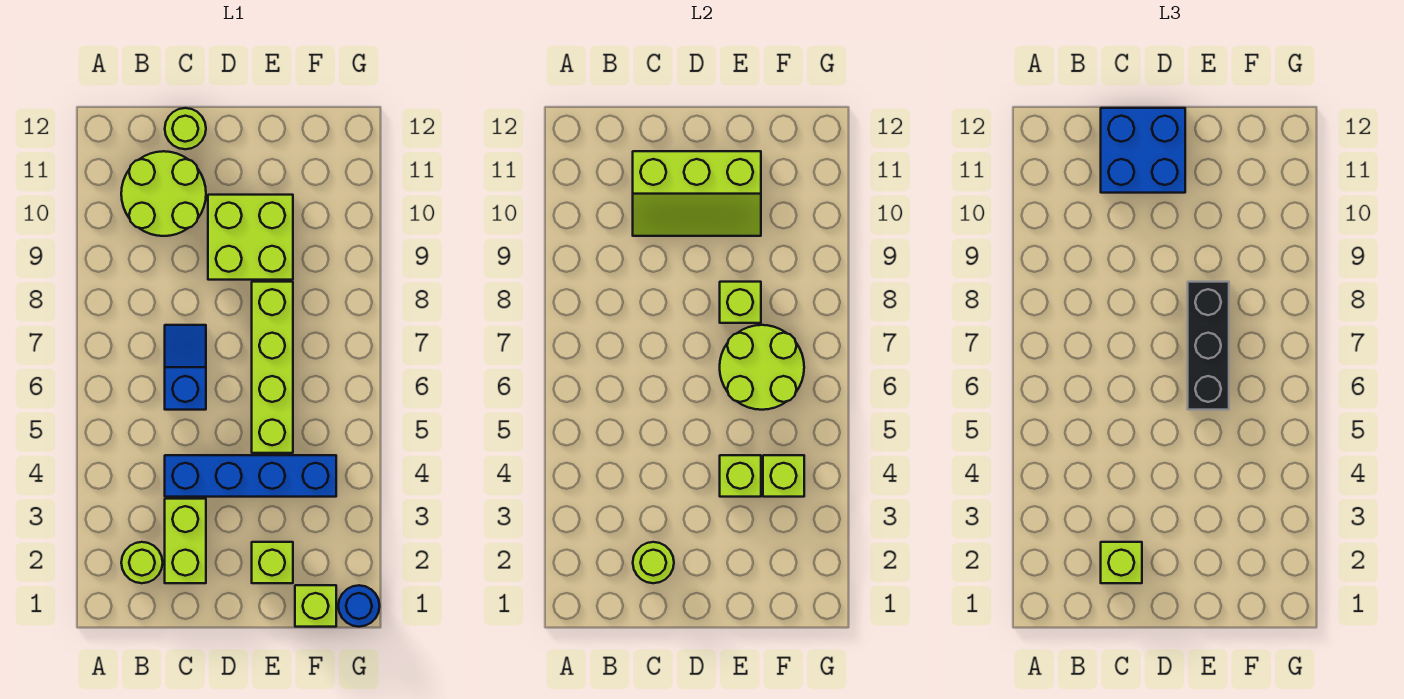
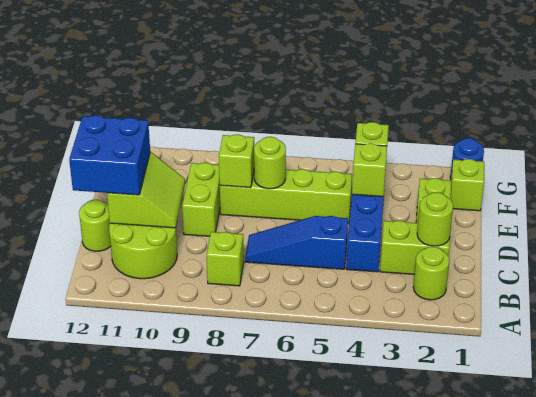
lime 1x1 brick [1101,542,1142,583] -> lime 1x1 brick moved to [207,232,244,286]
blue 1x2 slope [165,325,206,410] -> blue 1x3 slope [245,216,348,269]
lime 2x3 slope [633,151,761,236] -> lime 2x2 slope [107,152,185,228]
lime 2x2 brick [208,195,293,280] -> lime 1x2 brick [182,163,220,236]
lime 2x2 round brick [720,325,804,410] -> lime 1x1 round brick [254,137,286,189]
black 1x3 brick [1188,282,1229,410] -> none

